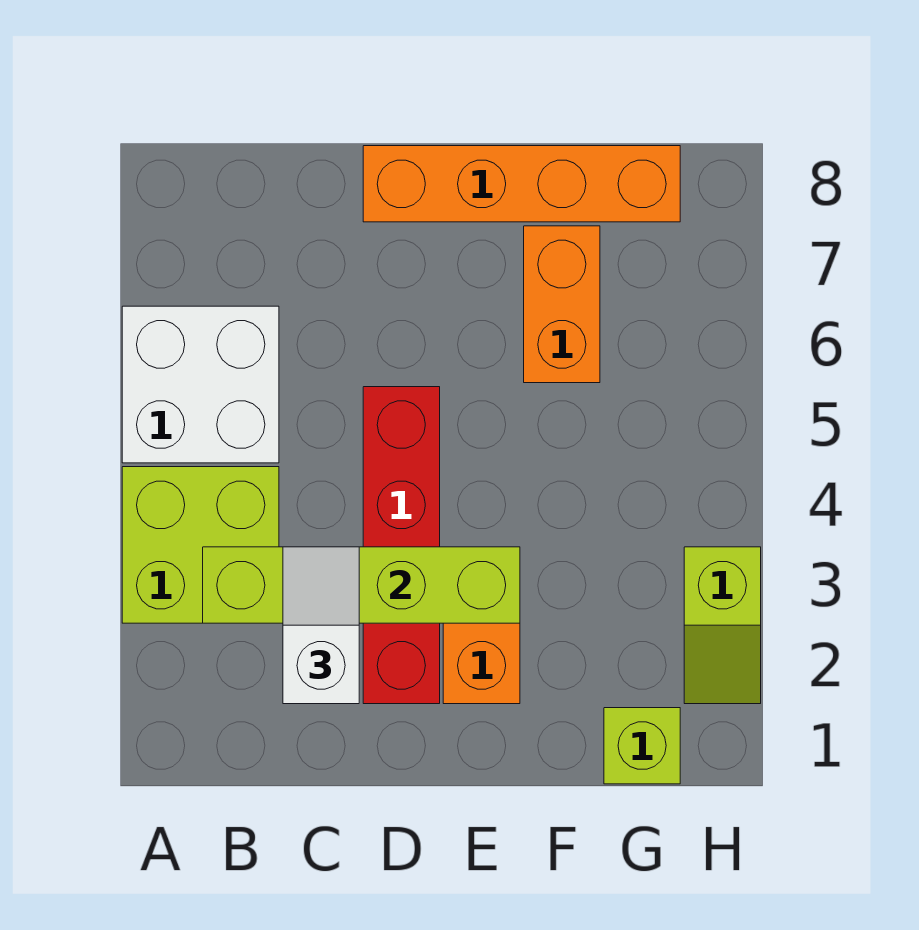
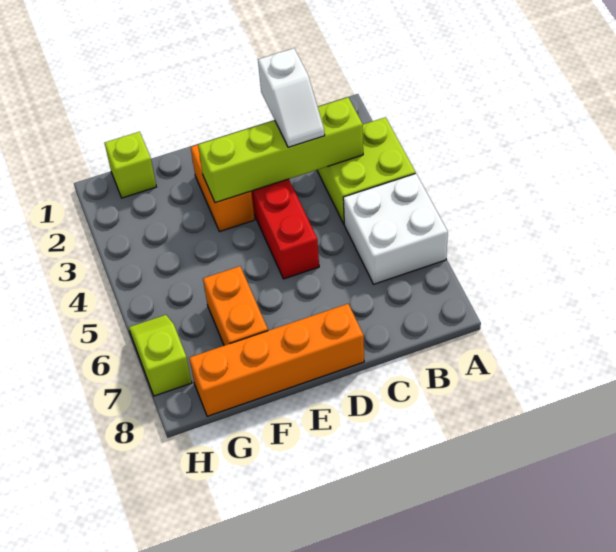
lime 1x2 slope [684,547,761,704] -> lime 1x2 slope moved to [129,315,192,396]

